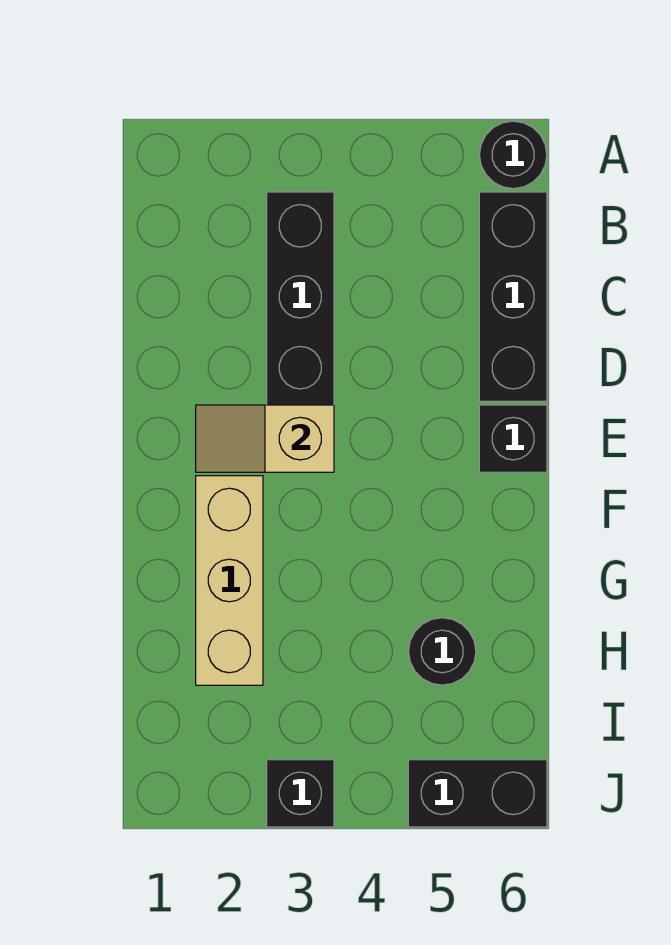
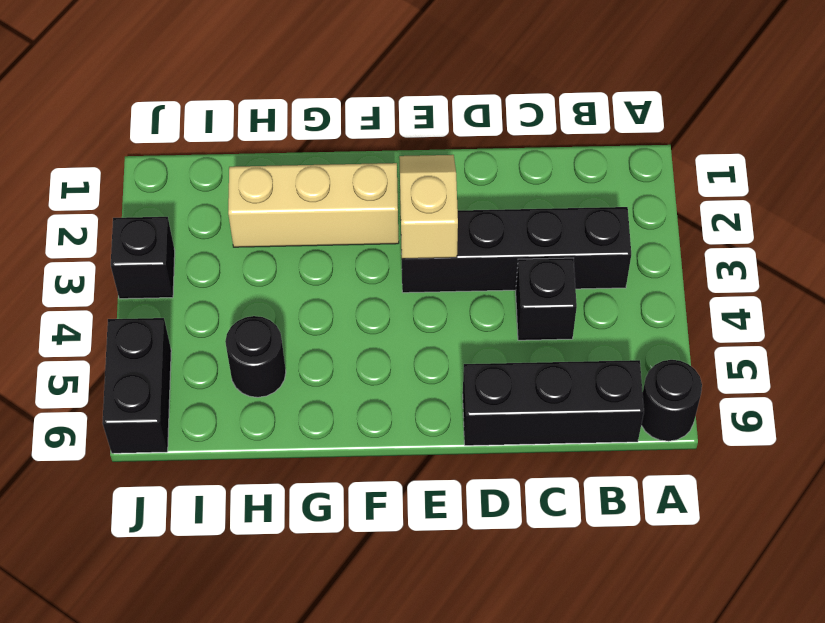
black 1x1 brick [479,405,547,472] -> black 1x1 brick moved to [516,258,577,340]

